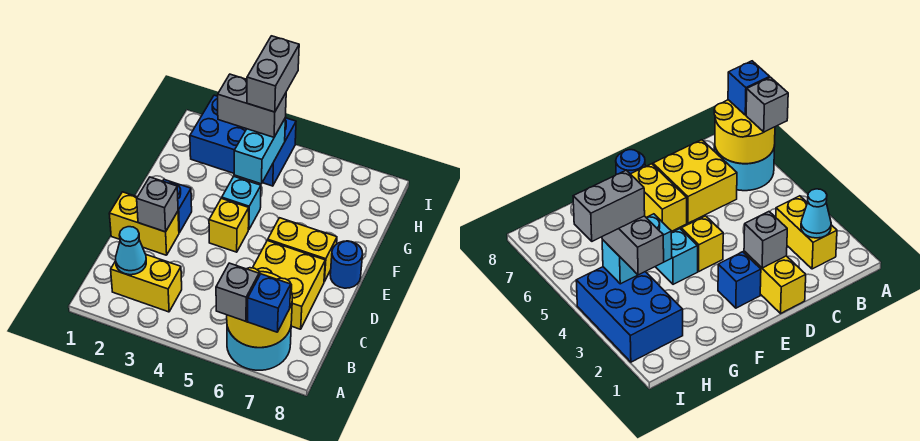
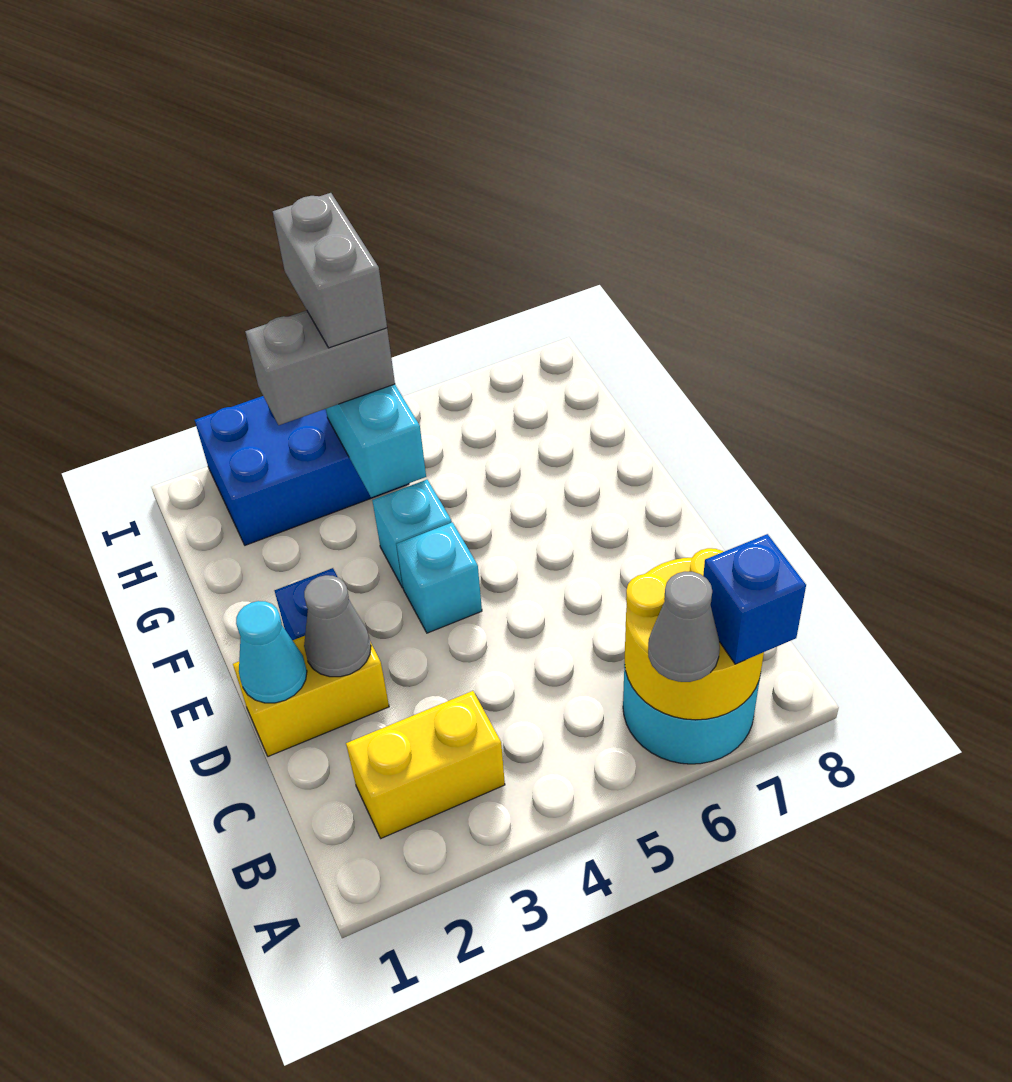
grey 1x1 brick [216,263,259,321] -> grey 1x1 cone [648,572,720,682]
cyan 1x1 cone [116,227,146,275] -> cyan 1x1 cone moved to [236,601,307,703]
yellow 2x2 brick [253,240,325,329] -> none
grey 1x1 brick [137,177,178,232] -> grey 1x1 cone [304,575,371,677]
yellow 1x1 brick [209,198,249,252] -> cyan 1x1 brick [396,522,482,633]
yellow 1x2 brick [268,218,337,282] -> none
blue 1x1 round brick [330,241,363,288] -> none

